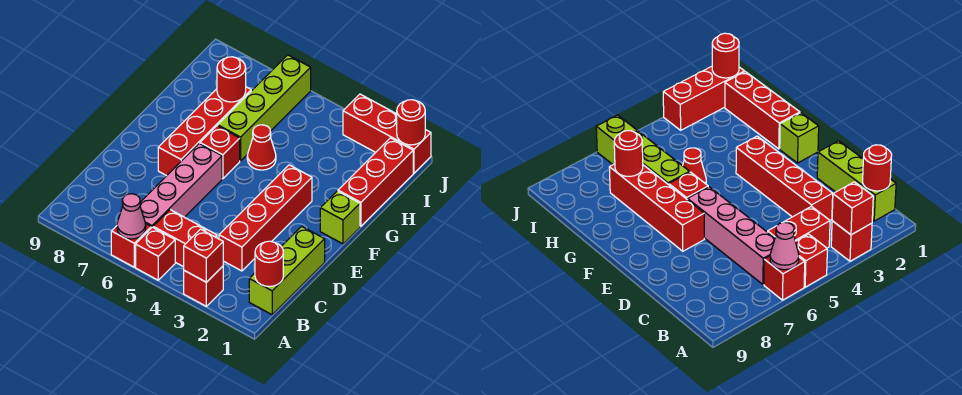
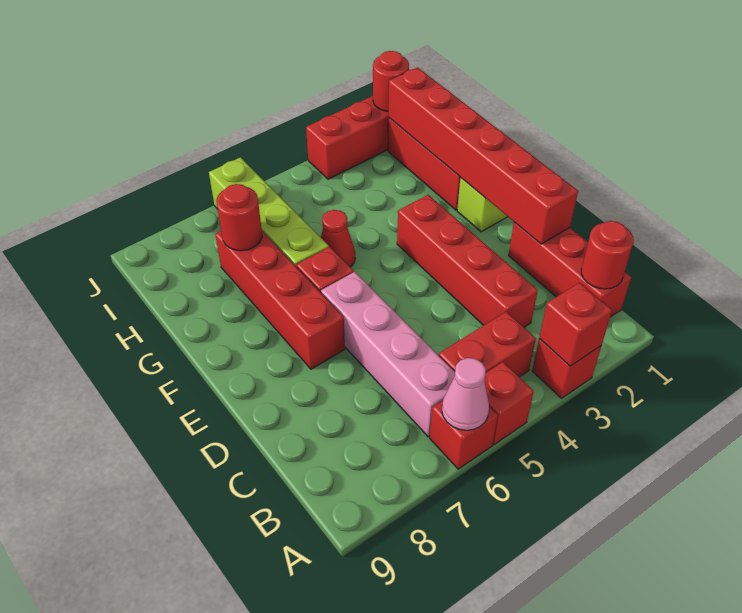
lime 1x3 brick [249,226,325,315] -> red 1x3 brick [509,222,631,317]
none -> red 1x6 brick [388,67,578,244]

